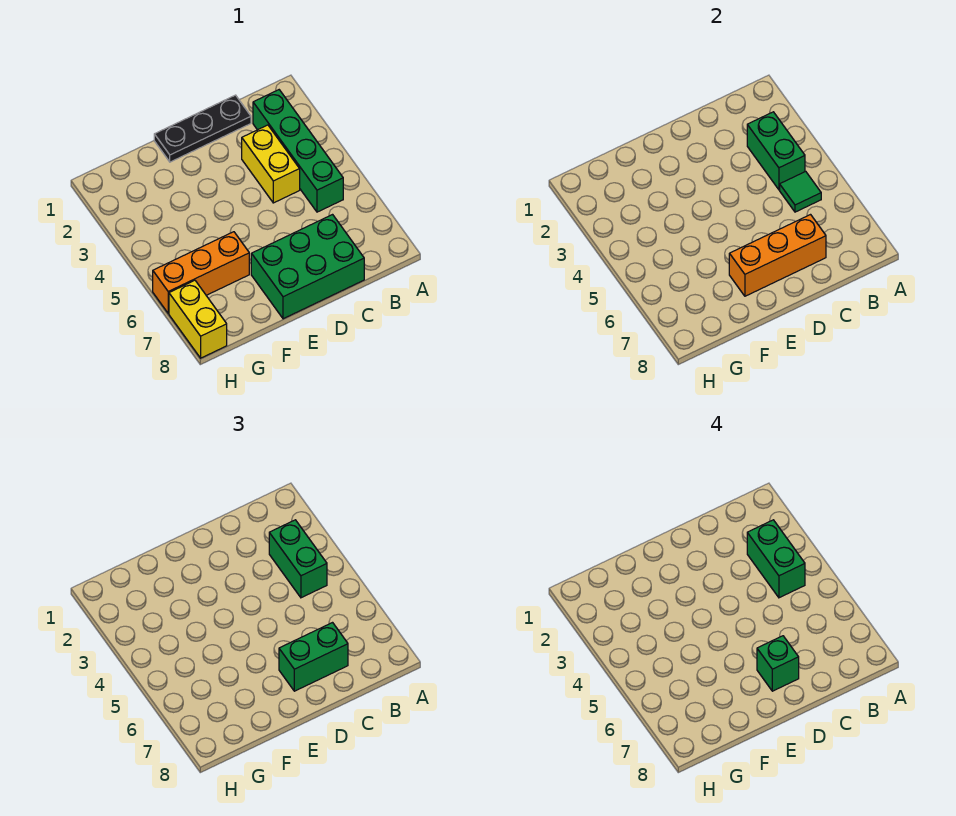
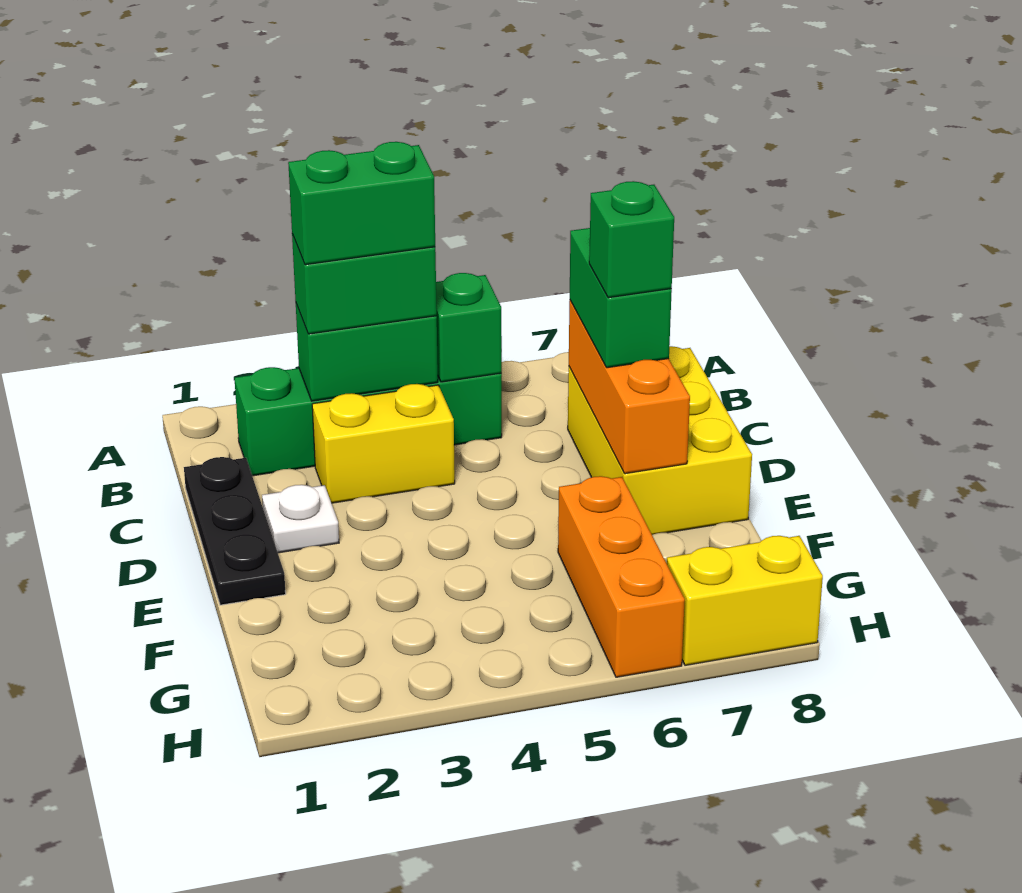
green 1x1 tile [780,171,821,212] -> green 1x1 brick [436,273,502,382]
green 2x3 brick [251,215,364,319] -> yellow 2x3 brick [568,346,752,535]
none -> white 1x1 plate [262,485,339,553]

